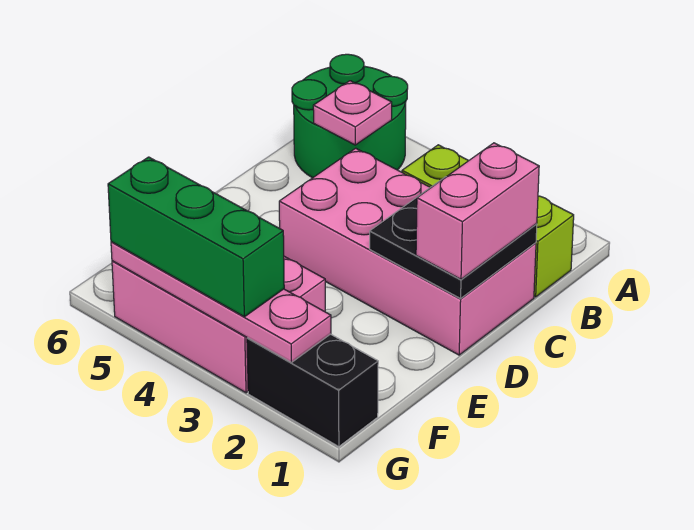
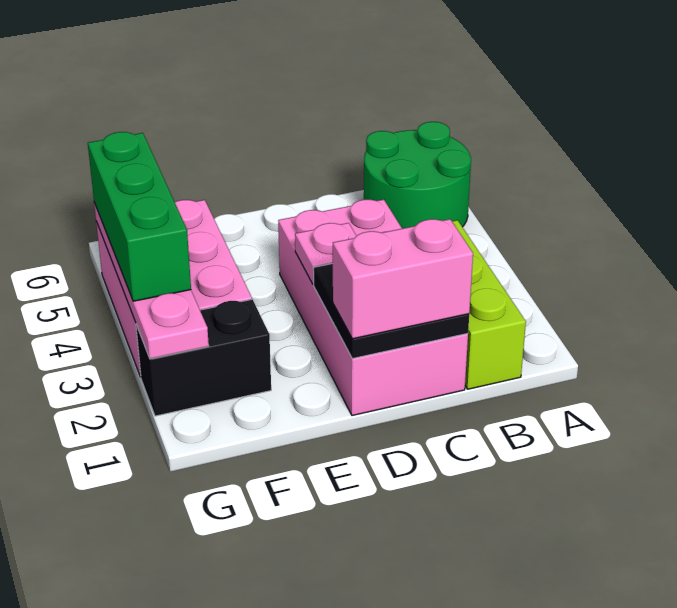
pink 1x1 plate [313,81,392,145] -> pink 1x1 plate moved to [295,223,356,284]
black 1x2 brick [247,334,378,447] -> black 1x2 brick turned to [136,299,271,416]

